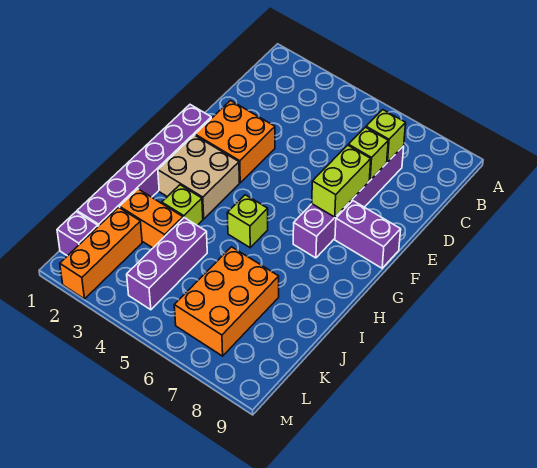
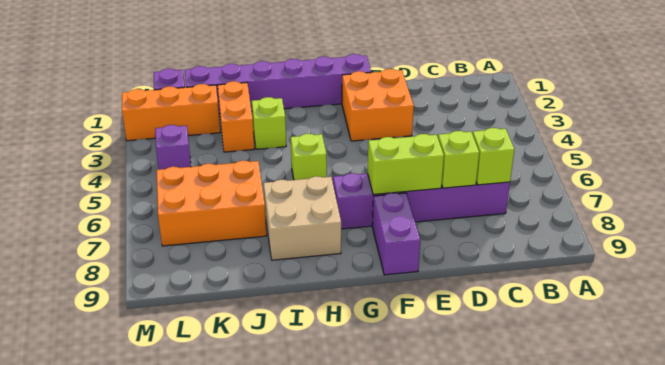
tan 2x2 brick [158,135,239,219] -> tan 2x2 brick moved to [263,176,341,260]
purple 1x3 brick [127,218,207,310] -> purple 1x1 brick [155,125,191,170]

